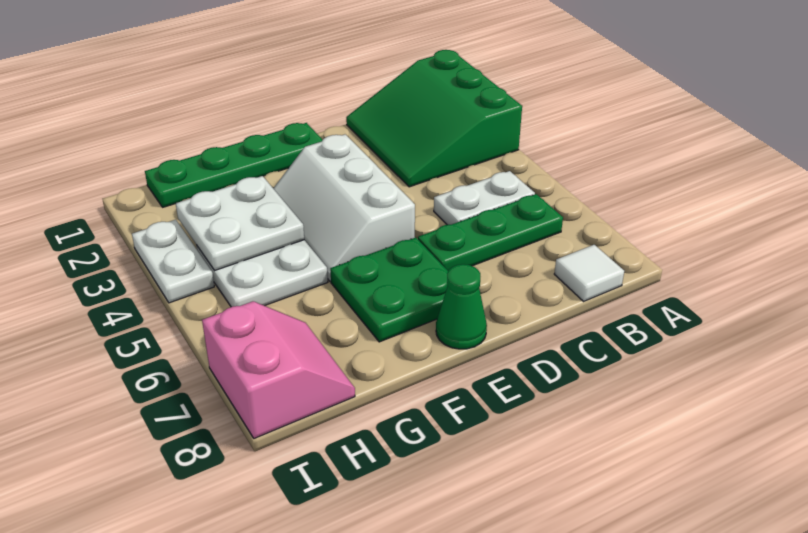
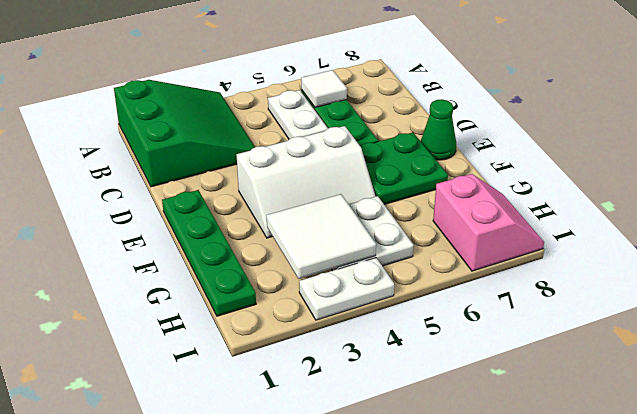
green 3x3 slope [346,50,522,187] -> green 3x3 slope turned to [114,80,255,187]
white 1x1 tile [554,245,624,301] -> white 1x1 tile moved to [301,70,347,107]
white 2x2 plate [176,176,304,270] -> white 2x2 tile [267,194,376,279]
pink 2x2 slope [202,301,355,438] -> pink 2x2 slope turned to [433,174,544,271]

